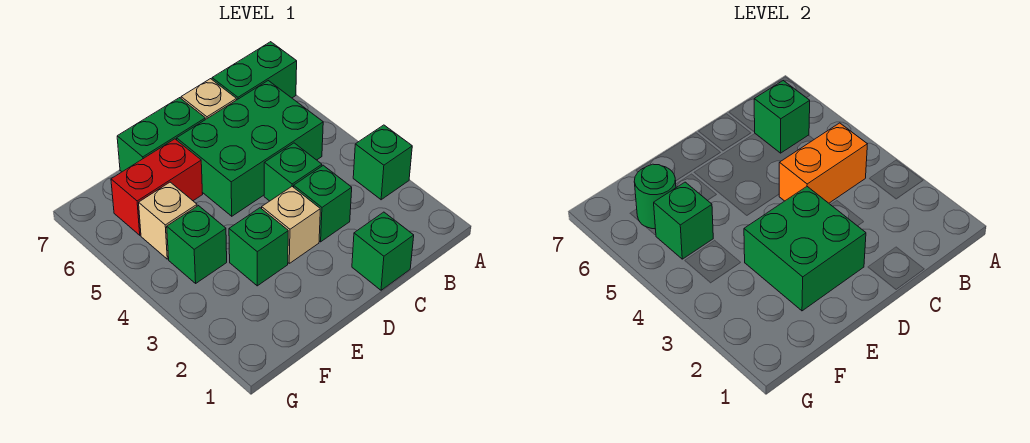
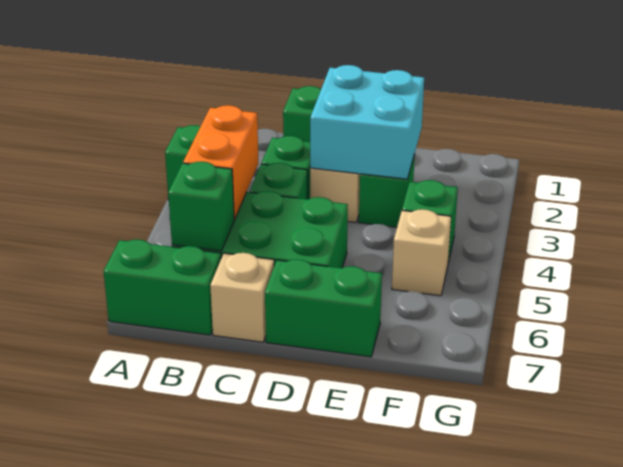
orange 1x2 brick [779,123,867,203] -> orange 1x2 brick turned to [183,105,258,220]
green 2x2 brick [744,187,866,311] -> cyan 2x2 brick [310,65,424,179]
red 1x2 brick [111,139,203,235] -> none
green 1x1 brick [654,182,713,259] -> none
green 1x1 round brick [634,164,676,229] -> none

